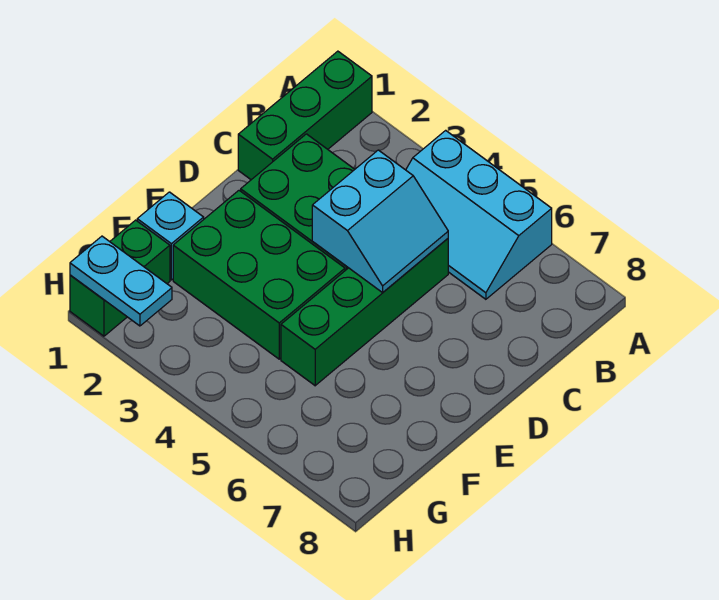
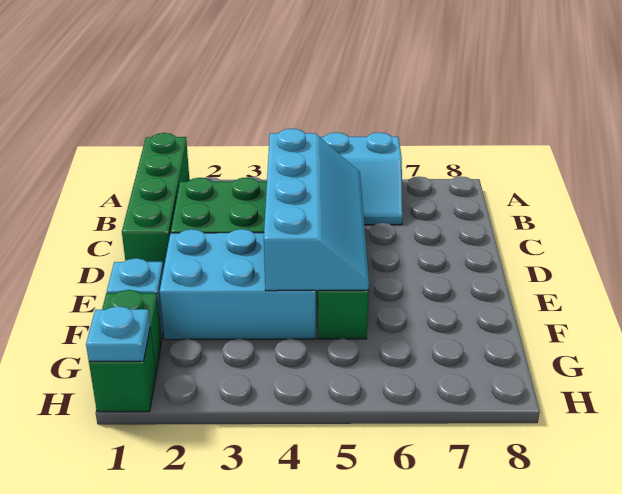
green 1x3 brick [238,51,372,180] -> green 1x4 brick [122,133,189,270]
cyan 2x2 slope [312,150,448,293] -> cyan 2x4 slope [264,129,369,291]
green 2x3 brick [173,191,345,359] -> cyan 2x3 brick [160,229,316,340]
cyan 1x2 plate [70,236,172,326] -> cyan 1x1 plate [86,306,150,361]

